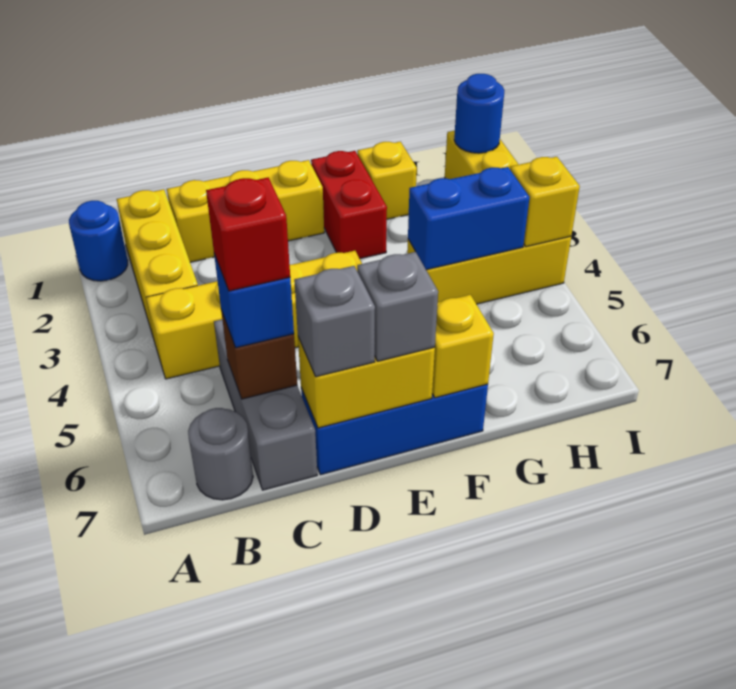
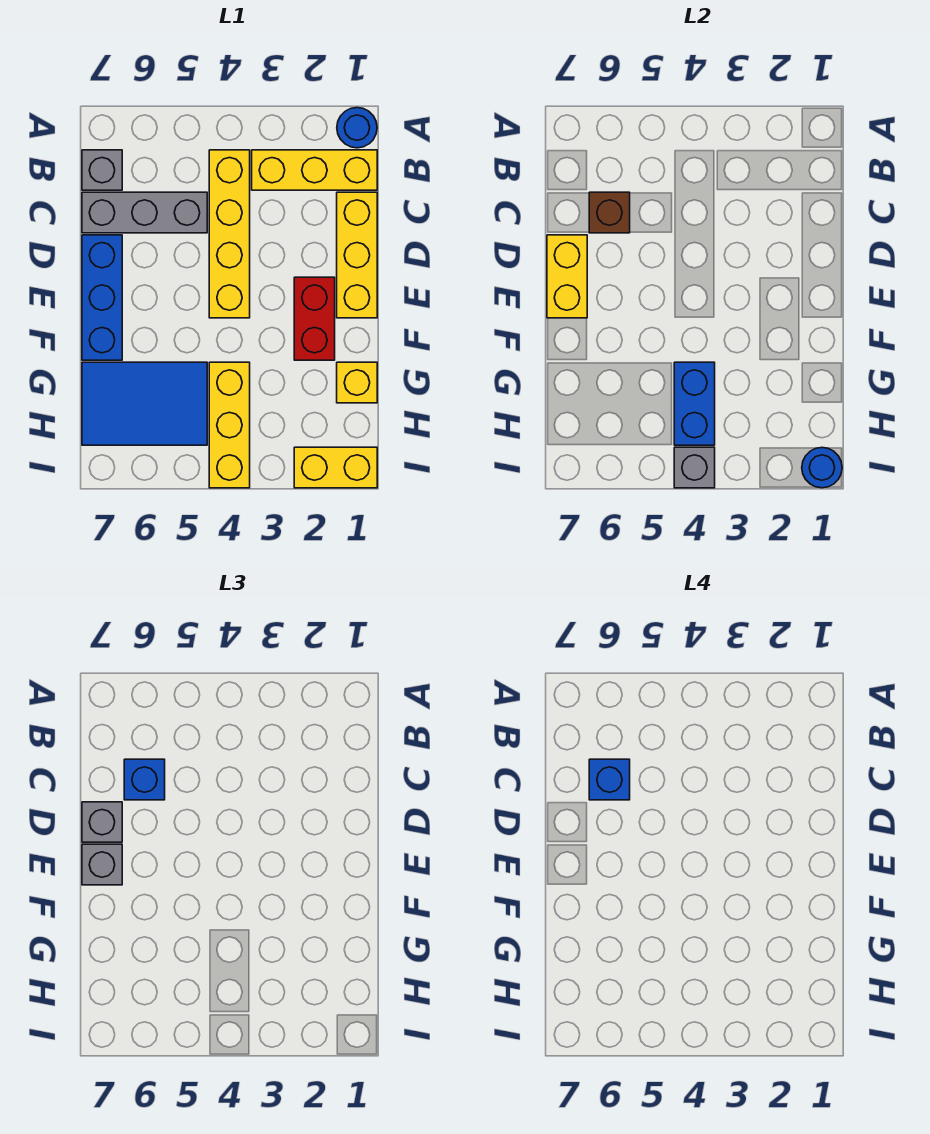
grey 1x1 round brick [188,408,253,500] -> grey 1x1 brick [82,150,122,190]
red 1x1 brick [206,177,290,291] -> blue 1x1 brick [589,759,630,800]
red 1x2 brick [311,151,387,259] -> red 1x2 brick turned to [294,277,335,360]
yellow 1x1 brick [432,295,494,398] -> none
none -> blue 2x3 tile [82,362,207,445]
yellow 1x1 brick [510,157,580,247] -> grey 1x1 brick [674,447,715,488]

